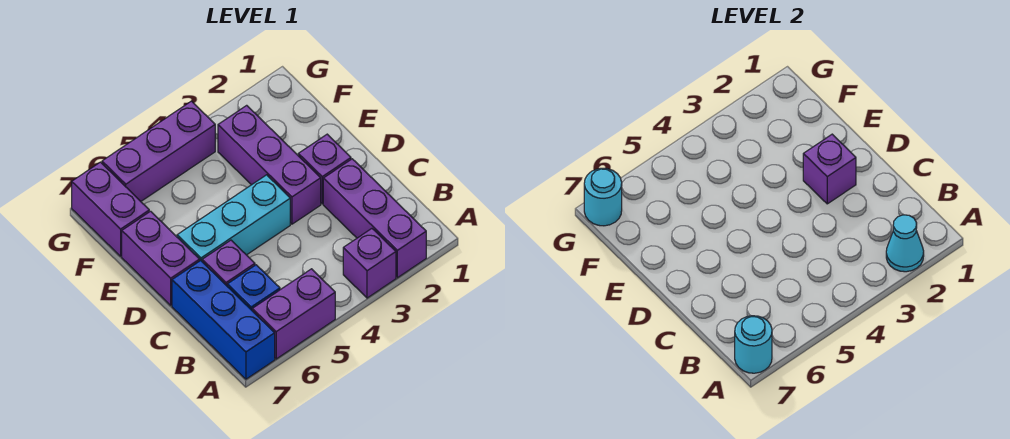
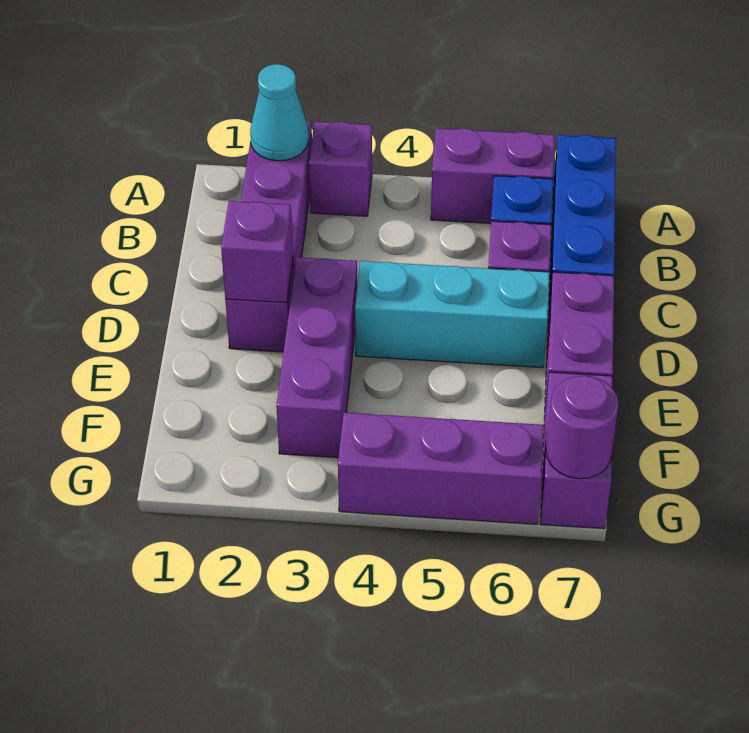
cyan 1x1 round brick [735,316,772,373] -> none
cyan 1x1 round brick [584,168,622,226] -> purple 1x1 round brick [546,376,619,479]

